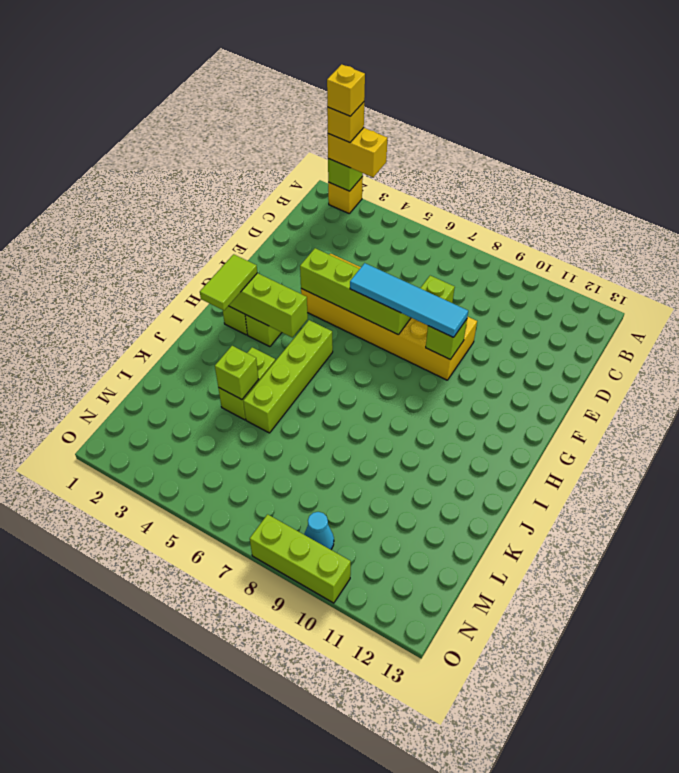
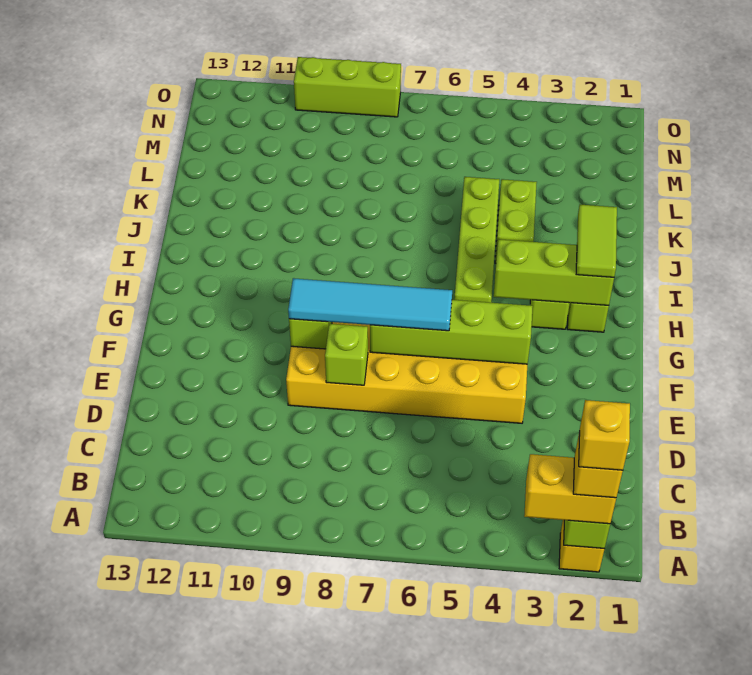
lime 1x1 brick [215,346,259,400] -> none
cyan 1x1 cone [304,512,334,550] -> none

